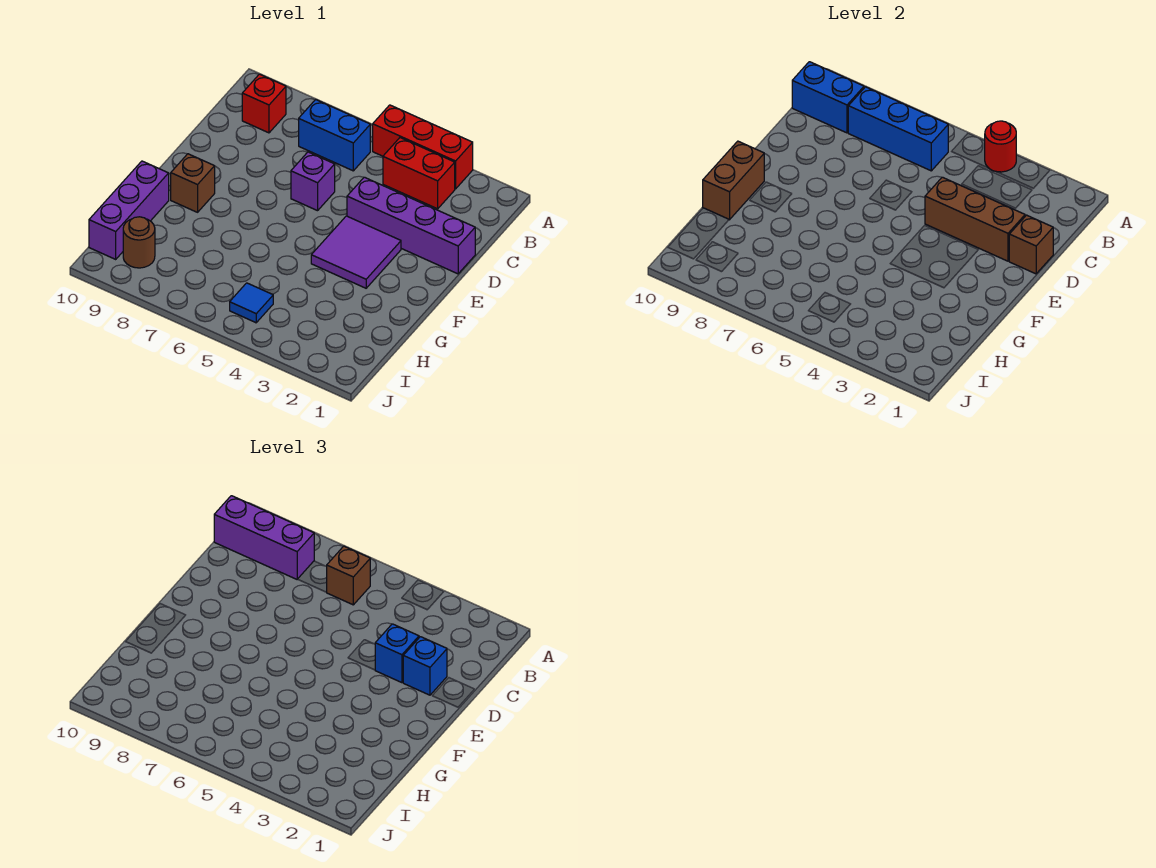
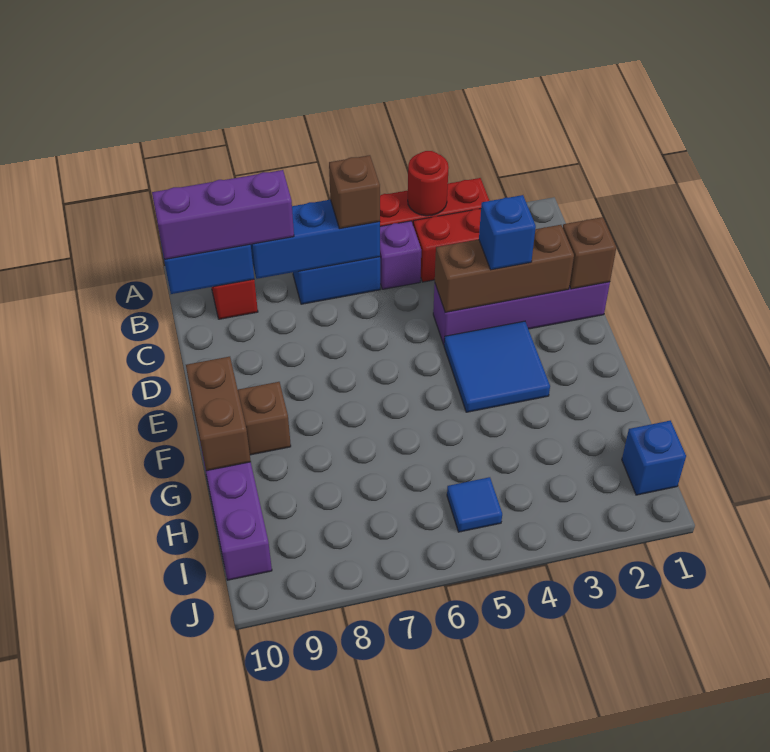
blue 1x1 brick [403,637,447,695] -> blue 1x1 brick moved to [622,421,686,495]
purple 1x1 brick [291,152,335,211] -> purple 1x1 brick moved to [380,221,421,289]
purple 2x2 tile [311,216,401,288] -> blue 2x2 tile [444,321,550,412]
brown 1x1 round brick [123,217,155,268] -> none

